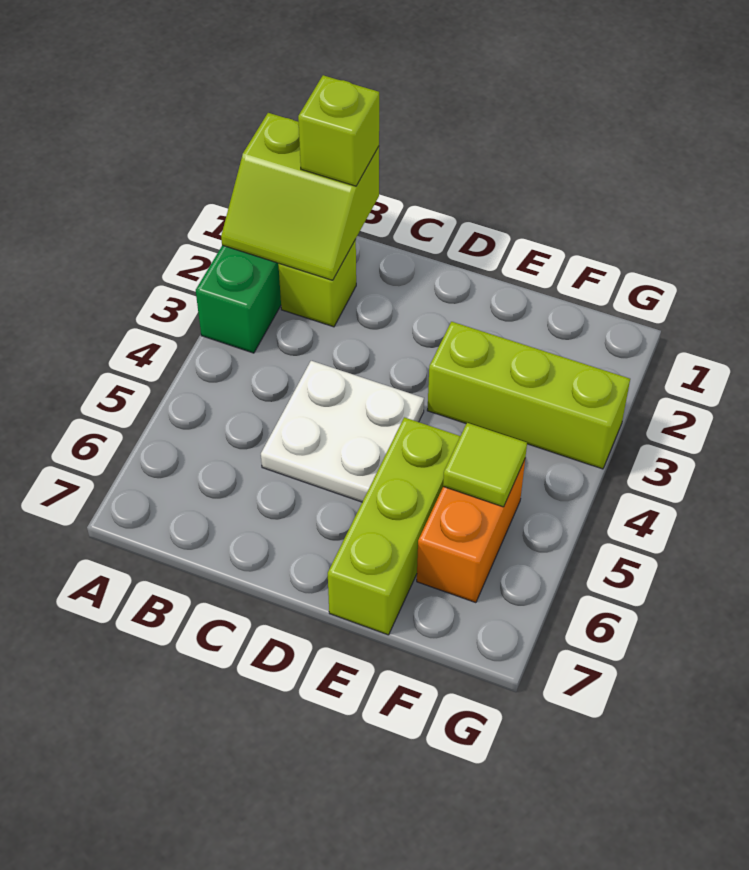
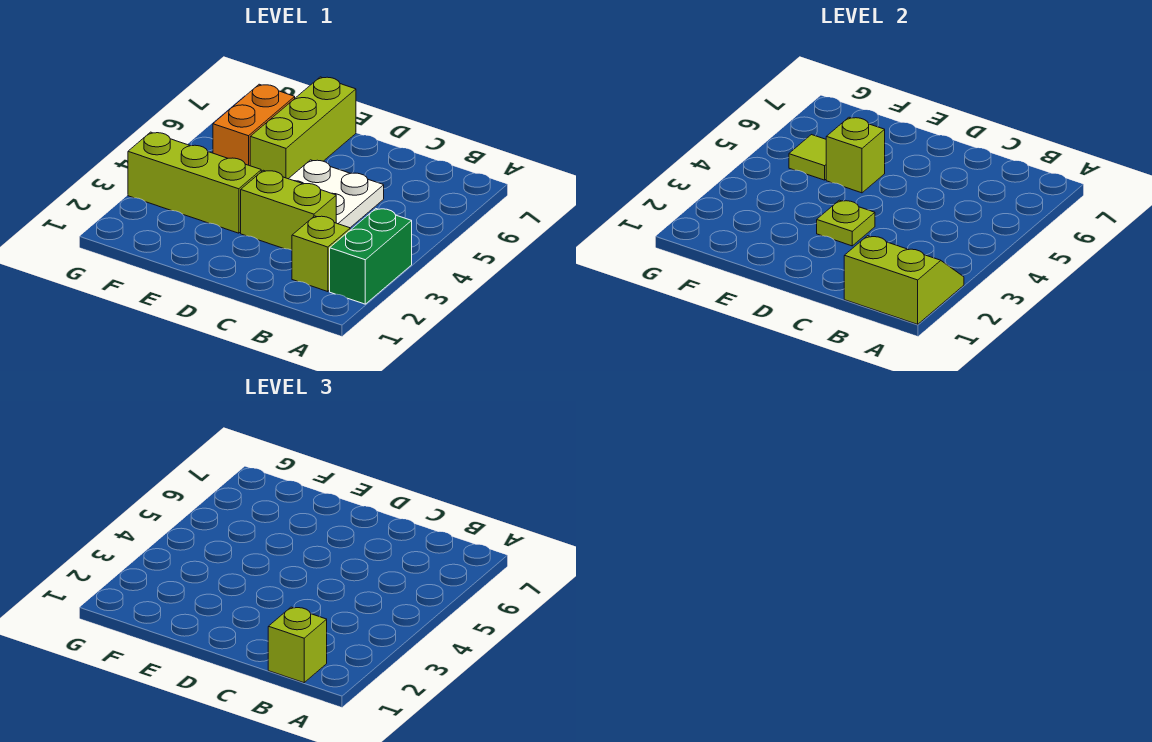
none -> lime 1x2 brick [241,170,336,250]
none -> lime 1x1 plate [817,200,875,246]
none -> lime 1x1 brick [826,117,885,193]

